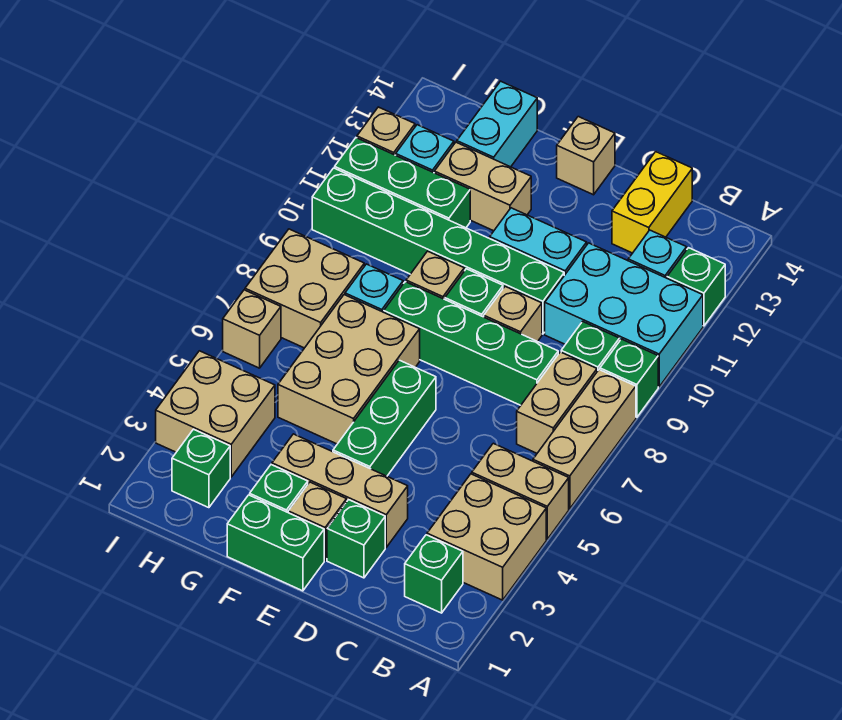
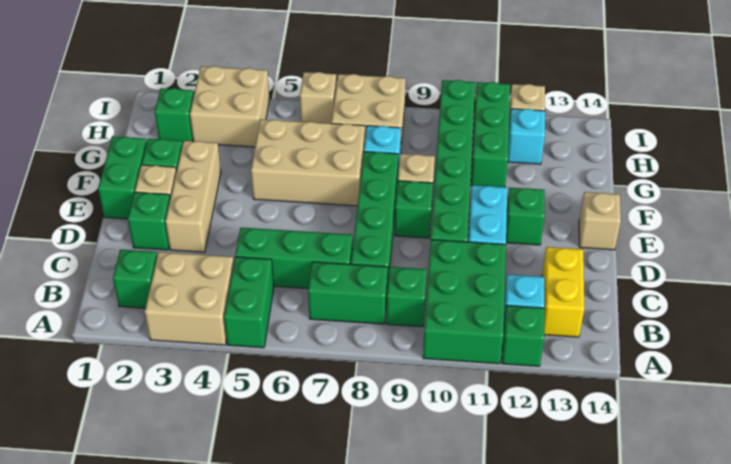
tan 1x2 brick [472,443,569,539] -> green 1x2 brick [224,257,274,348]
tan 1x3 brick [533,370,636,509] -> none
green 1x1 brick [600,339,658,417] -> green 1x1 brick moved to [506,187,545,245]
cyan 2x3 brick [545,243,703,387] -> green 2x3 brick [423,240,506,364]
tan 1x2 brick [517,352,597,453] -> green 1x2 brick [308,262,388,324]
yellow 1x2 brick [612,152,692,253] -> yellow 1x2 brick turned to [542,247,584,337]
tan 1x1 brick [484,286,542,342] -> none
green 1x3 brick [333,360,436,476] -> green 1x3 brick moved to [235,228,353,289]
tan 1x2 brick [434,142,531,231] -> none
cyan 1x2 brick [457,81,537,167] -> none

